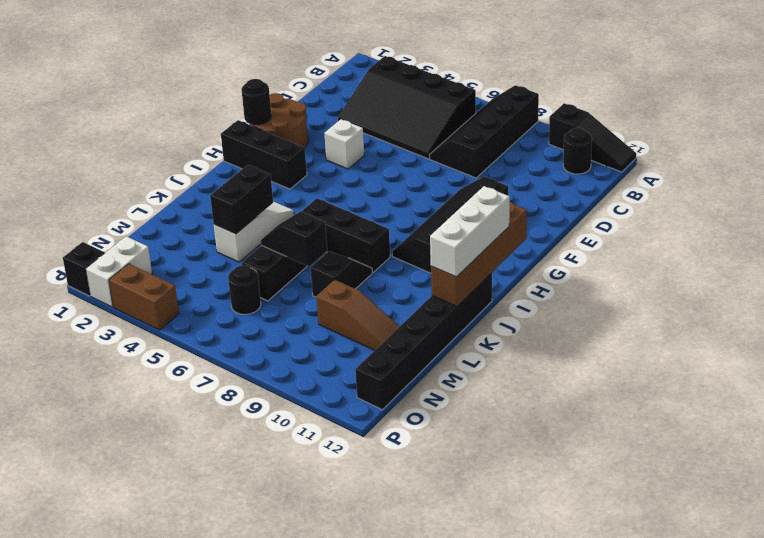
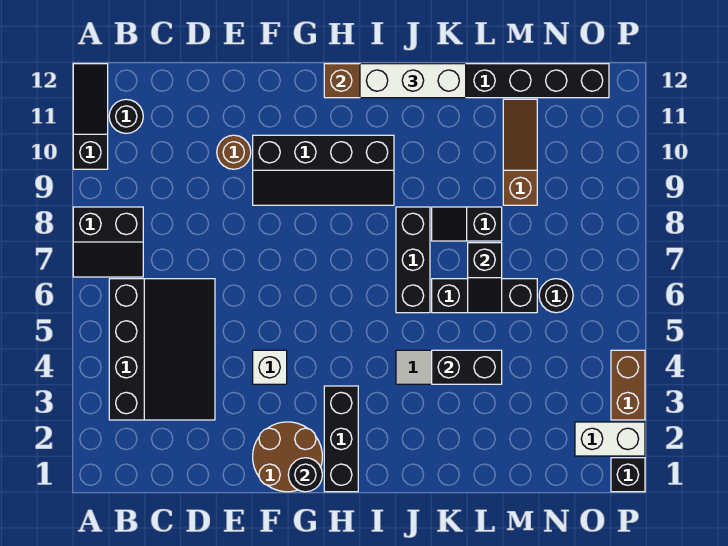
black 2x4 slope [429,85,539,178] -> black 2x2 slope [73,207,143,277]
none -> brown 1x1 round brick [217,135,251,169]

